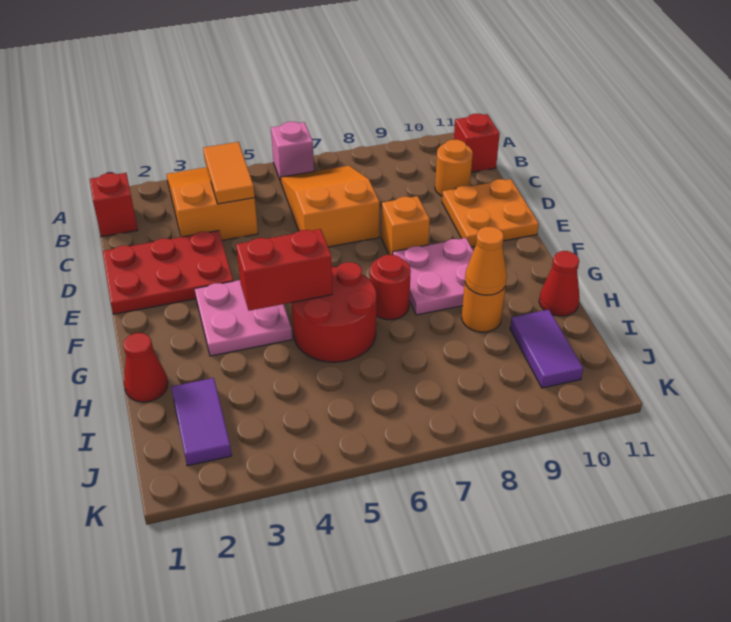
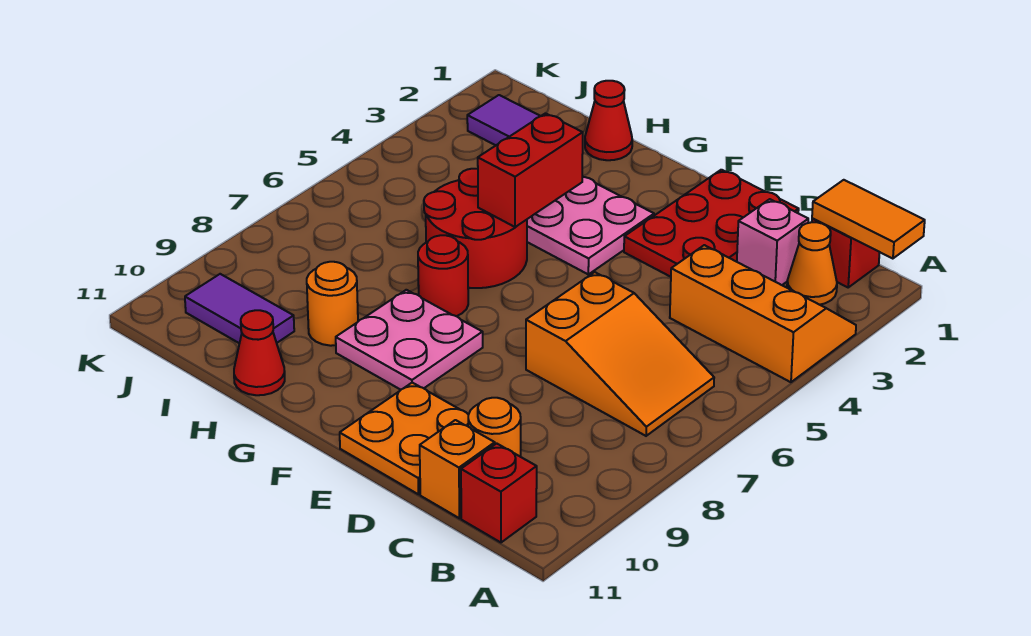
orange 2x3 slope [166,167,258,240] -> orange 2x3 slope turned to [670,245,856,382]
pink 1x1 brick [271,122,314,181] -> pink 1x1 brick moved to [737,199,808,285]
orange 1x2 tile [203,142,255,204] -> orange 1x2 tile moved to [812,180,925,259]
orange 1x1 brick [381,196,430,255] -> orange 1x1 brick moved to [420,420,495,518]
orange 1x1 cone [465,227,507,295] -> orange 1x1 cone moved to [787,222,837,305]

